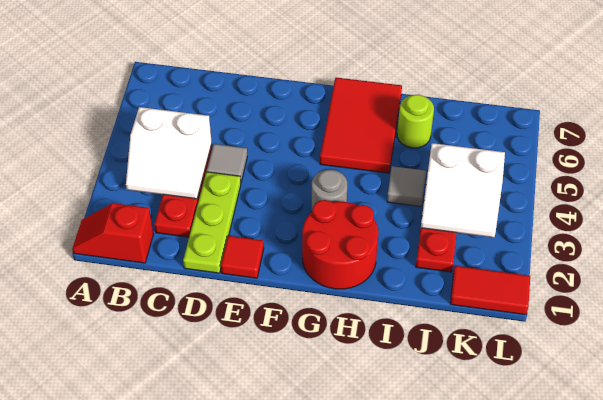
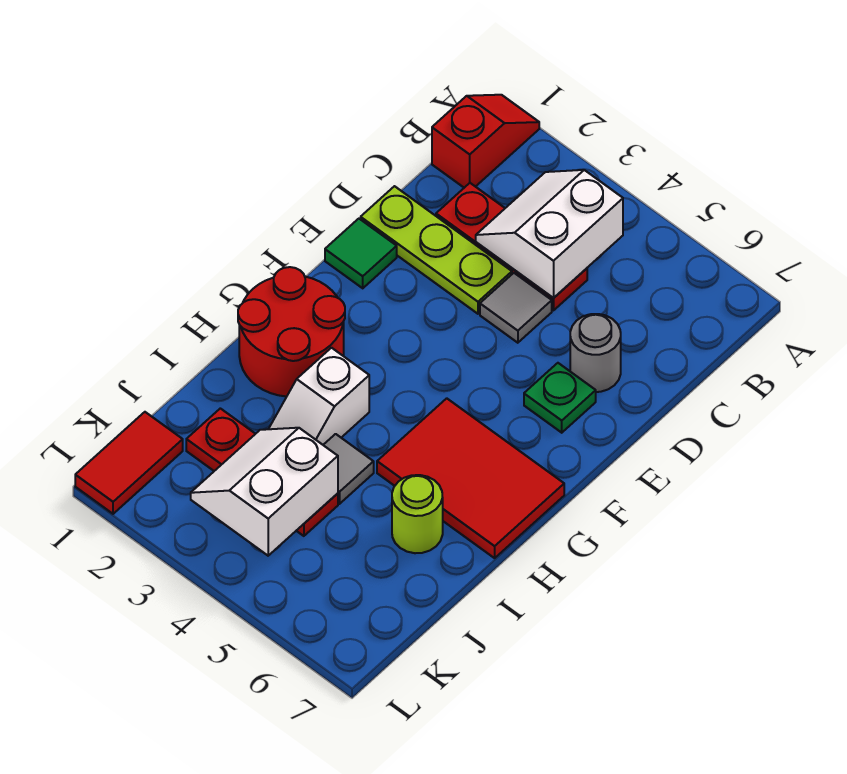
red 1x1 tile [221,236,264,278] -> green 1x1 tile [325,219,397,288]
none -> green 1x1 plate [524,363,596,433]
grey 1x1 round brick [312,170,347,211] -> grey 1x1 round brick moved to [570,314,621,392]
none -> white 1x2 slope [269,348,369,445]

